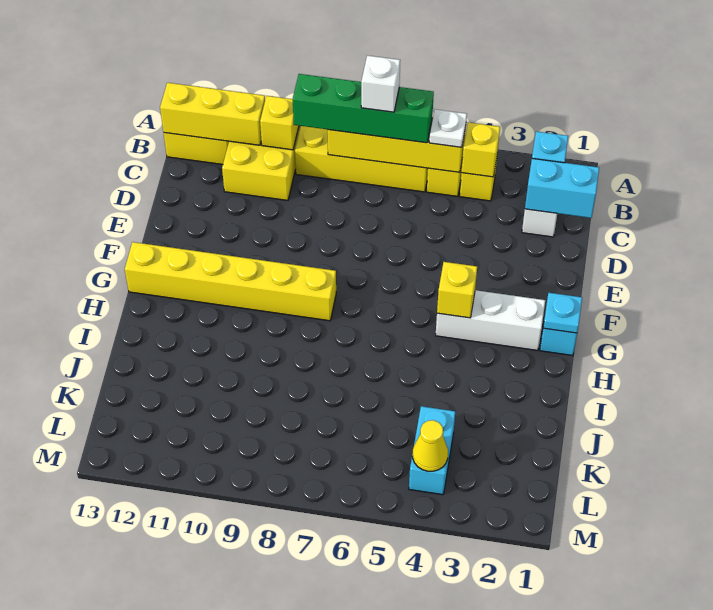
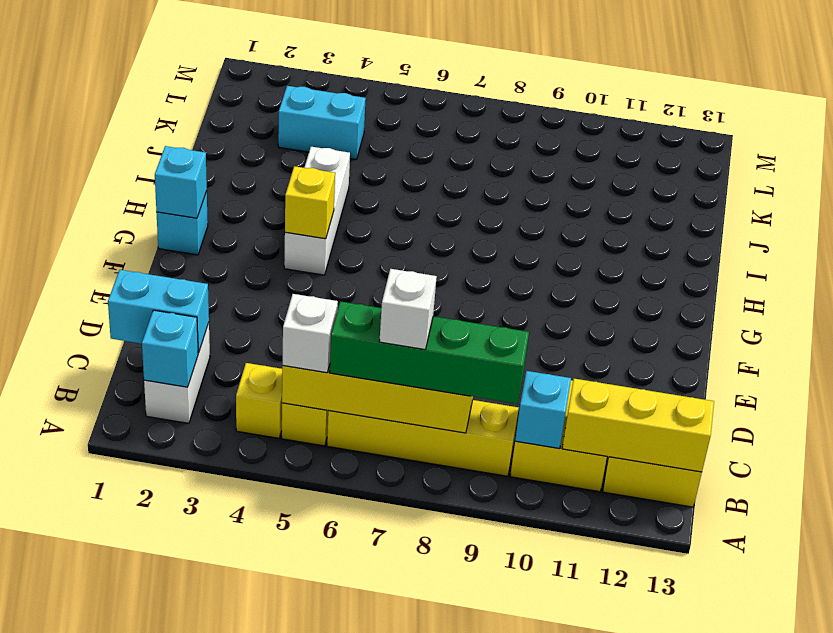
yellow 1x1 brick [462,123,500,177] -> none
white 1x1 plate [429,109,467,147] -> white 1x1 brick [283,294,338,373]
yellow 1x1 brick [260,96,299,150] -> cyan 1x1 brick [515,371,571,449]
cyan 1x1 plate [543,293,582,333] -> cyan 1x1 brick [155,146,207,218]
white 1x3 brick [436,290,545,350] -> white 1x3 brick turned to [284,147,350,275]
yellow 1x6 brick [125,242,336,321] -> none
cyan 1x2 brick [409,406,455,495] -> cyan 1x2 brick turned to [278,86,366,160]
yellow 1x1 cone [413,420,448,471] -> none

